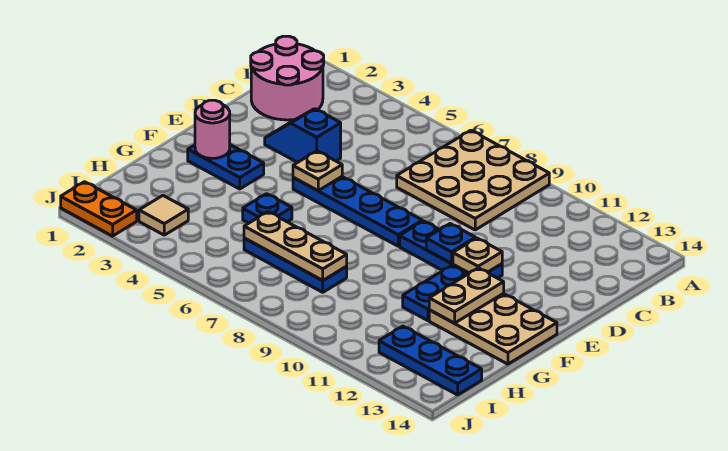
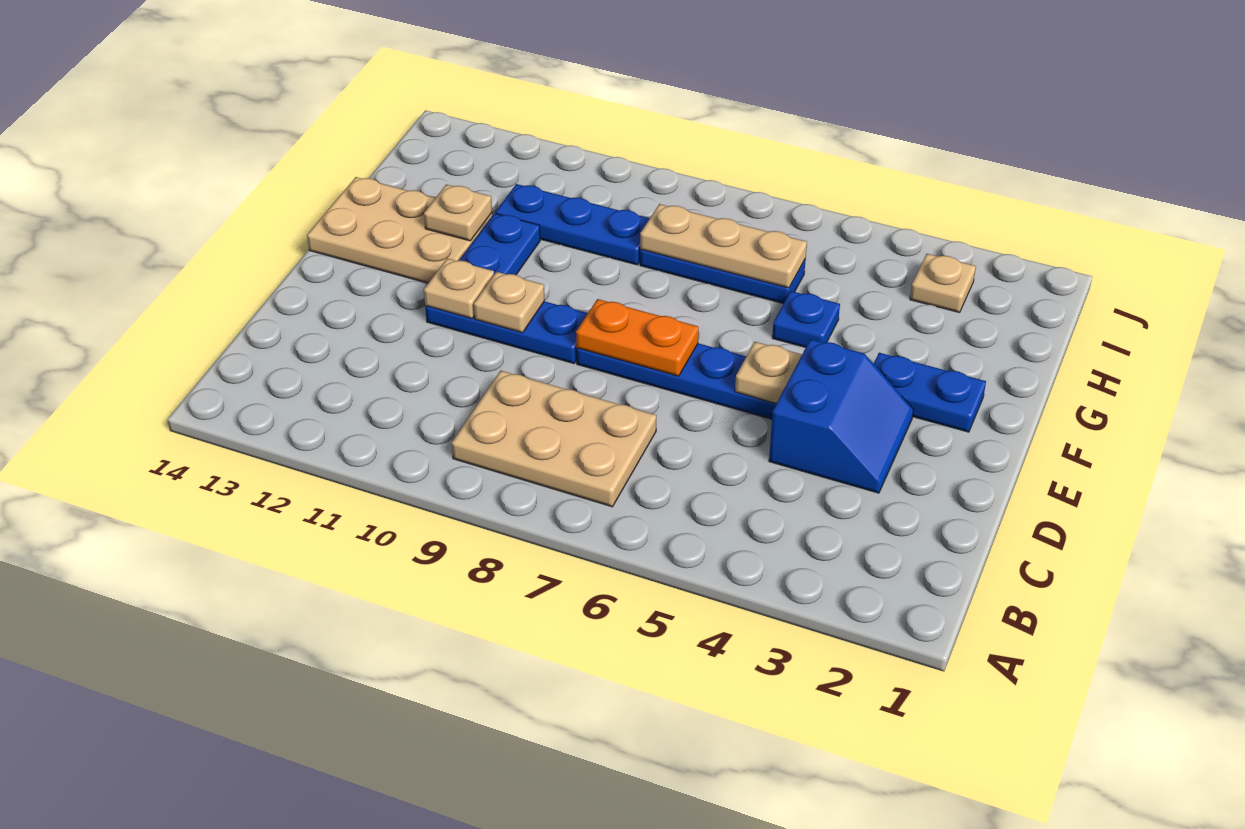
tan 3x3 plate [397,130,549,230] -> tan 2x3 plate [452,371,657,507]
pink 2x2 round brick [251,36,324,120] -> none
blue 1x2 slope [265,109,341,162] -> blue 2x2 slope [769,339,914,493]
blue 1x1 plate [426,224,476,263] -> tan 1x1 plate [474,272,545,333]
pink 1x1 round brick [195,100,230,158] -> none
tan 1x2 plate [429,268,504,323] -> tan 1x1 plate [424,184,492,241]
tan 1x1 tile [139,196,188,235] -> tan 1x1 plate [910,254,976,313]
blue 1x3 plate [379,326,482,395] -> blue 1x3 plate moved to [495,184,650,265]
orange 1x2 plate [61,182,137,236] -> orange 1x2 plate moved to [576,299,699,376]

